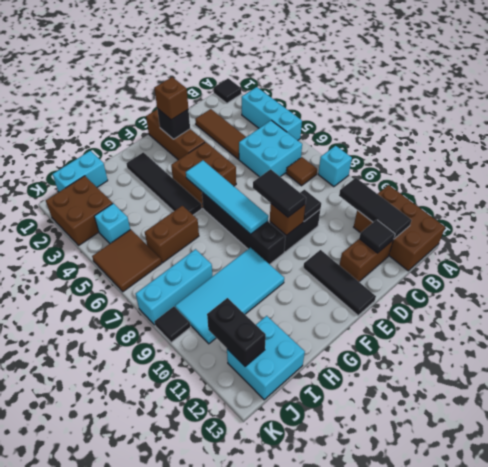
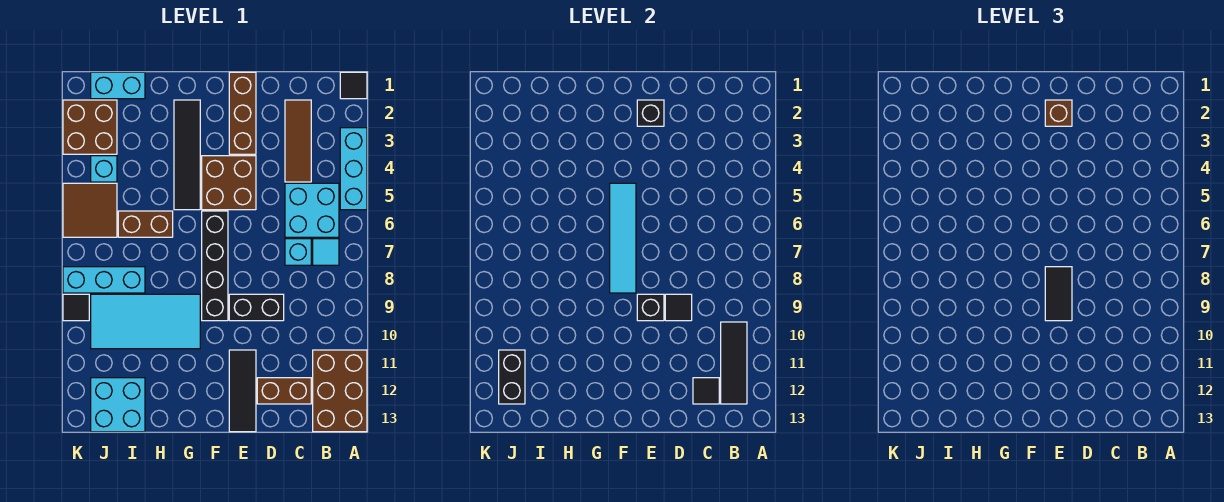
cyan 1x1 brick [318,146,352,187] -> cyan 1x1 brick moved to [285,239,311,265]
brown 1x1 tile [286,157,317,186] -> cyan 1x1 tile [313,239,339,265]
brown 1x1 brick [270,204,305,235] -> black 1x1 brick [637,294,664,321]

